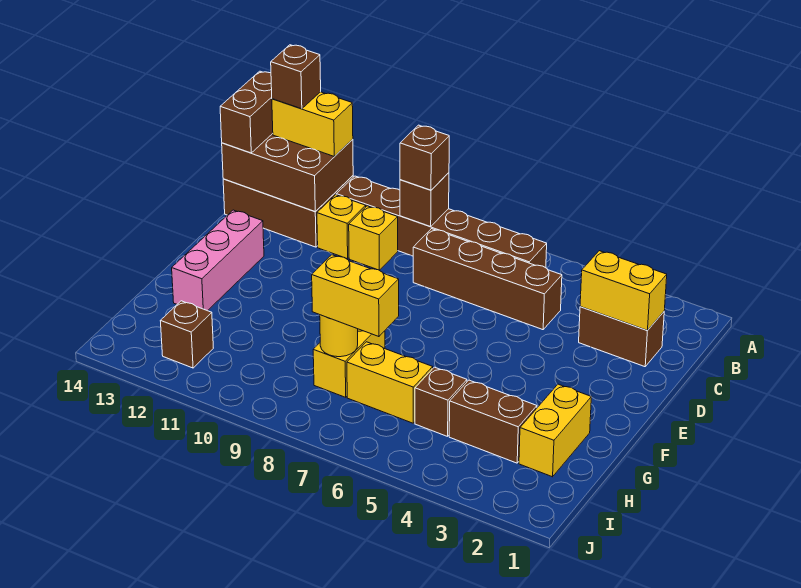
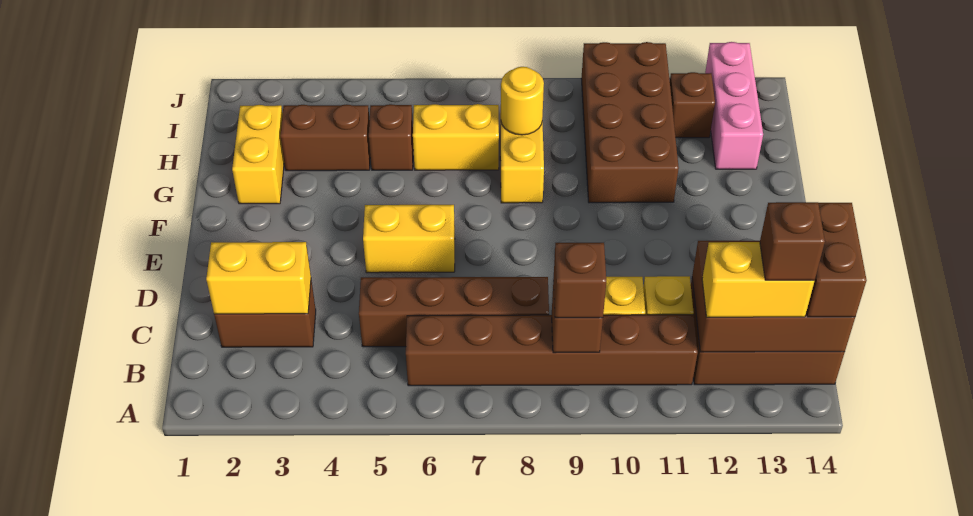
pink 1x3 brick [172,210,264,311] -> pink 1x3 brick moved to [705,42,763,169]
none -> brown 2x4 brick [581,42,679,203]
yellow 1x2 brick [312,255,399,337] -> yellow 1x2 brick moved to [363,205,455,273]

